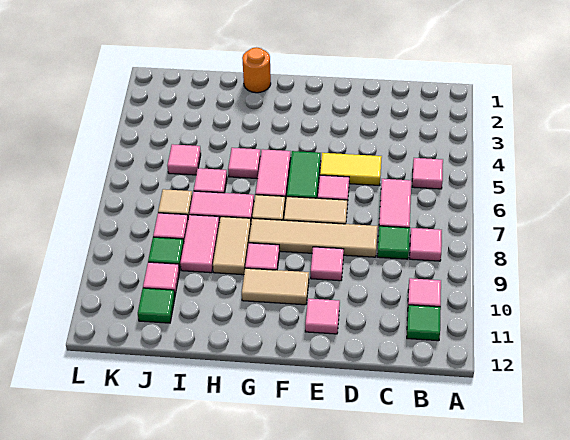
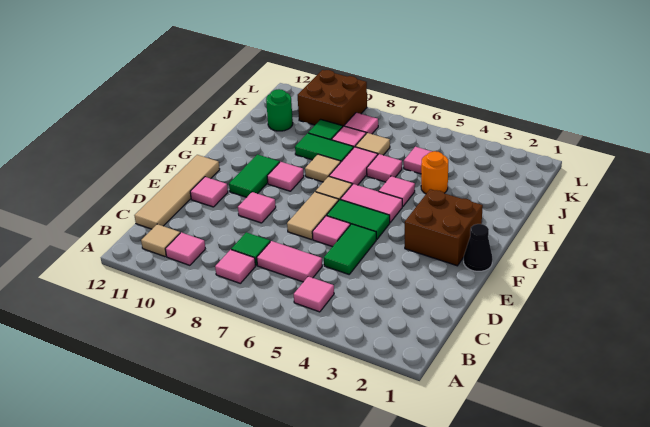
green 1x1 tile [407,305,441,341] -> tan 1x1 tile [141,224,180,257]
yellow 1x2 tile [320,153,382,186] -> green 1x2 tile [324,224,376,274]
tan 1x4 tile [249,218,378,257] -> tan 1x4 tile moved to [134,155,220,229]
none -> black 1x1 cone [464,224,492,271]
none -> brown 2x2 brick [405,189,483,266]
tan 1x2 tile [242,268,309,305] -> green 1x2 tile [229,155,280,197]
orange 1x1 round brick [242,47,271,93] -> orange 1x1 round brick moved to [421,151,448,194]
tan 1x2 tile [213,217,251,275] -> tan 1x1 tile [305,154,341,182]
pink 1x2 tile [180,215,220,273] -> green 1x2 tile [295,133,354,162]
pink 1x1 tile [143,262,180,295] -> pink 1x1 tile moved to [344,113,378,134]
green 1x1 tile [138,288,175,323] -> green 1x1 round brick [266,89,293,131]
none -> brown 2x2 brick [298,70,367,126]

